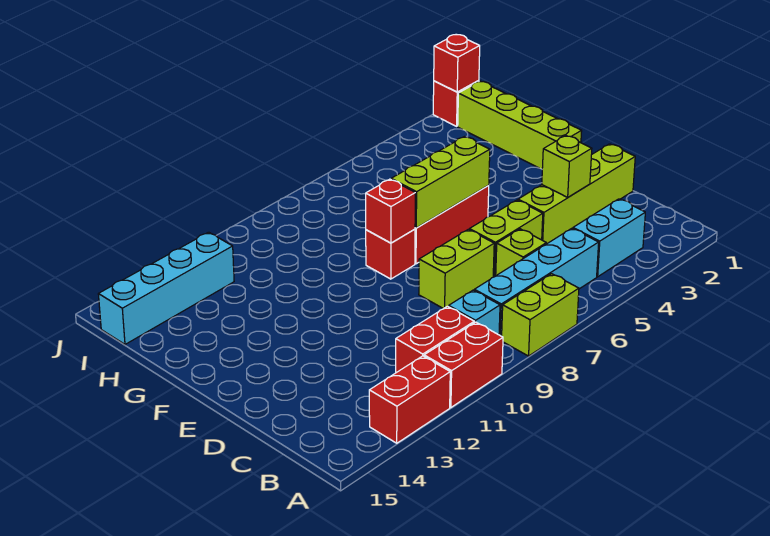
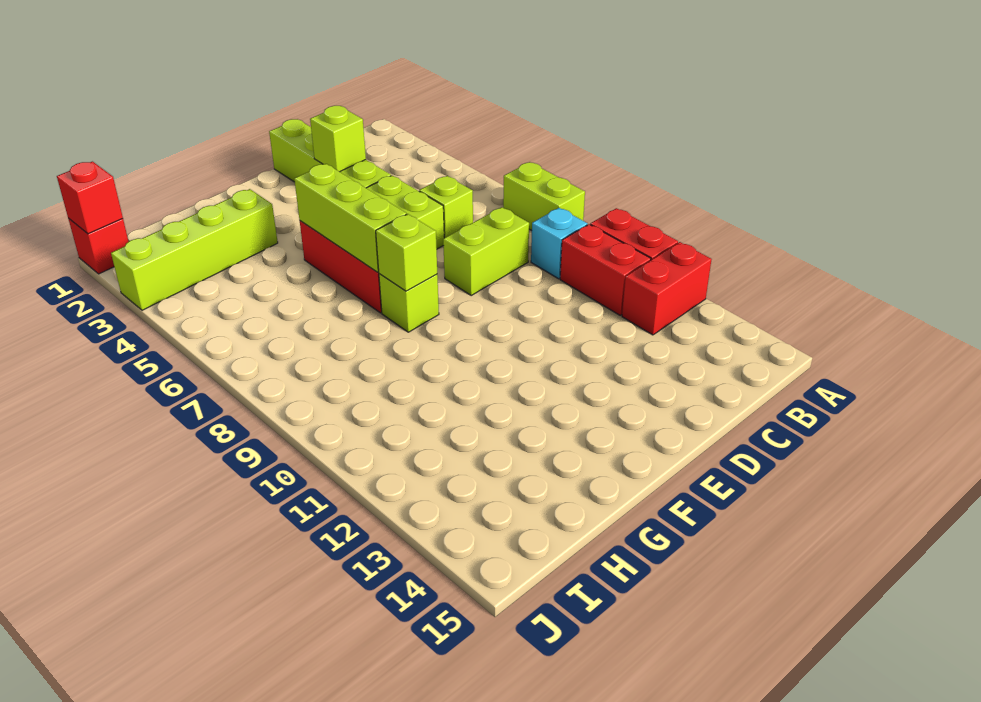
red 1x2 brick [369,356,450,443] -> red 1x2 brick turned to [622,242,712,335]
cyan 1x2 brick [573,199,645,277] -> none
cyan 1x4 brick [474,228,599,336] -> none
lime 1x2 brick [419,229,494,309] -> lime 1x2 brick turned to [443,207,529,295]
lime 1x4 brick [458,81,582,169] -> lime 1x4 brick moved to [111,189,278,310]
red 1x1 brick [366,229,415,279] -> lime 1x1 brick [379,274,439,332]
red 1x1 brick [366,179,415,243] -> lime 1x1 brick [376,214,437,291]
cyan 1x4 brick [98,232,234,344] -> none

